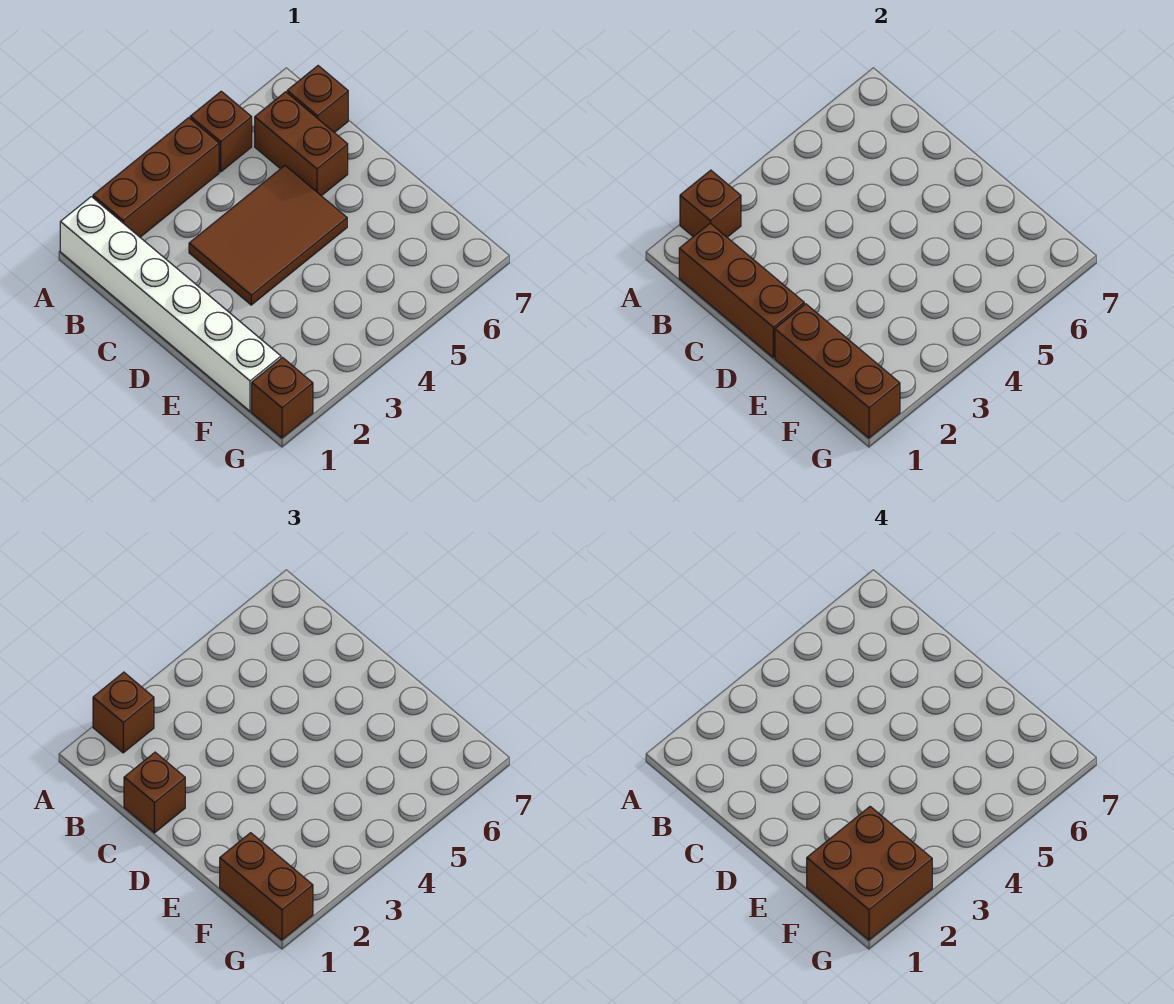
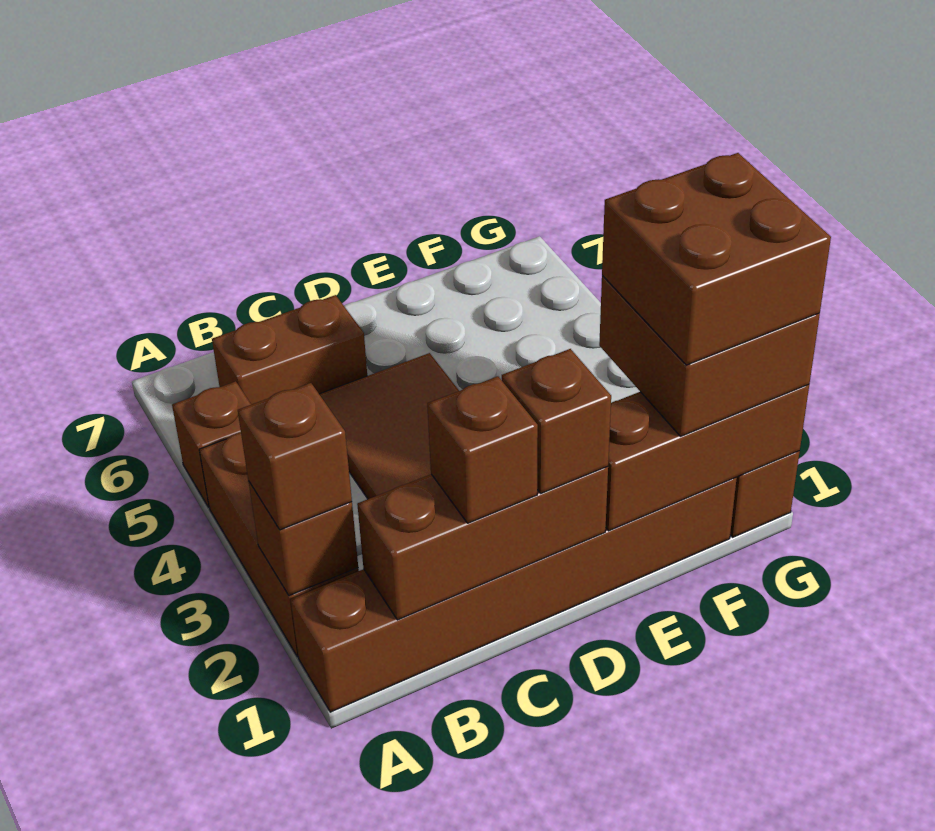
white 1x6 brick [60,197,281,411] -> brown 1x6 brick [291,478,737,712]
brown 1x1 brick [287,66,348,133] -> brown 1x1 brick moved to [502,349,611,493]
brown 1x2 brick [220,833,313,940] -> brown 2x2 brick [599,275,820,436]

